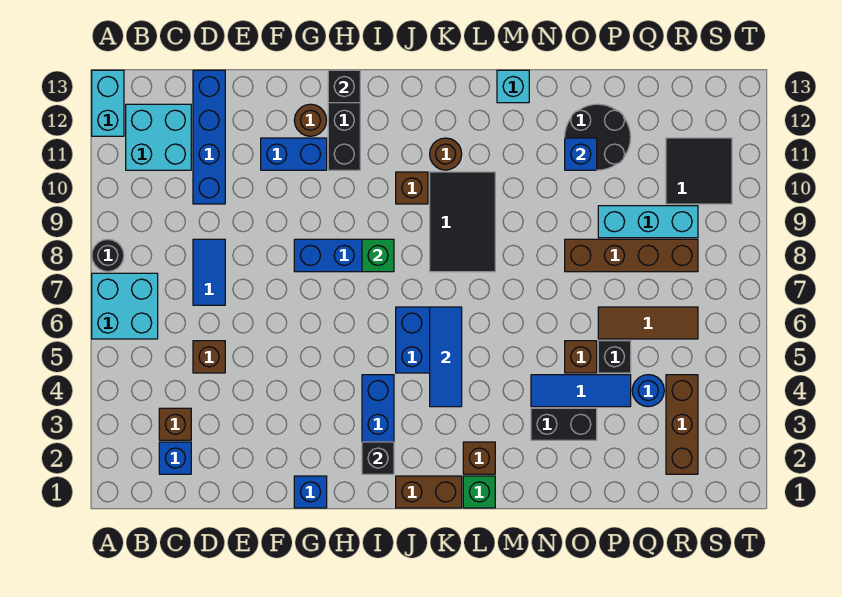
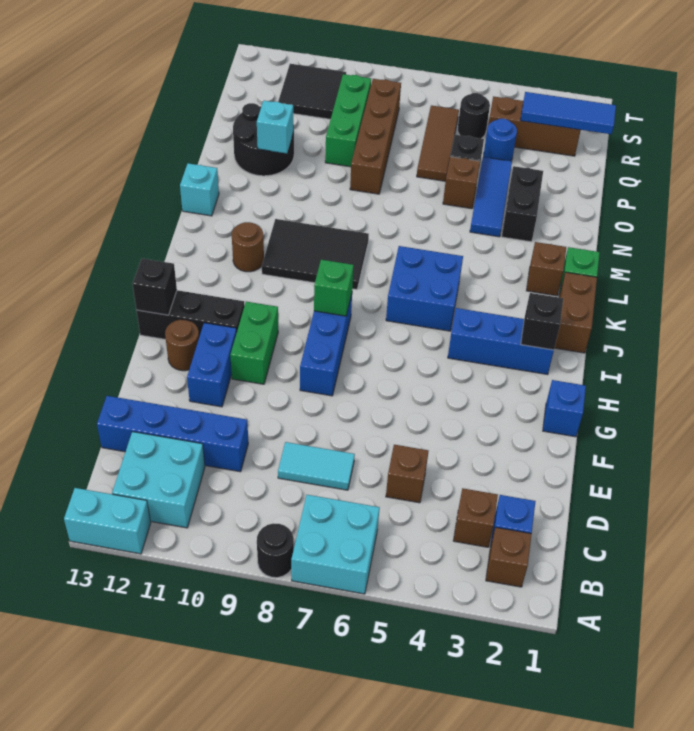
blue 1x2 tile [193,239,225,305] -> cyan 1x2 tile [278,442,355,490]
none -> green 1x2 brick [230,302,278,384]
brown 1x1 brick [396,172,428,204] -> brown 1x1 brick moved to [486,527,532,587]
blue 1x3 tile [430,307,462,407] -> blue 1x3 tile moved to [520,92,616,134]
blue 1x1 brick [565,138,597,170] -> cyan 1x1 brick [257,101,293,153]
cyan 1x3 brick [598,206,698,238] -> green 1x3 brick [325,74,371,167]
none -> black 1x1 round brick [458,93,490,138]

